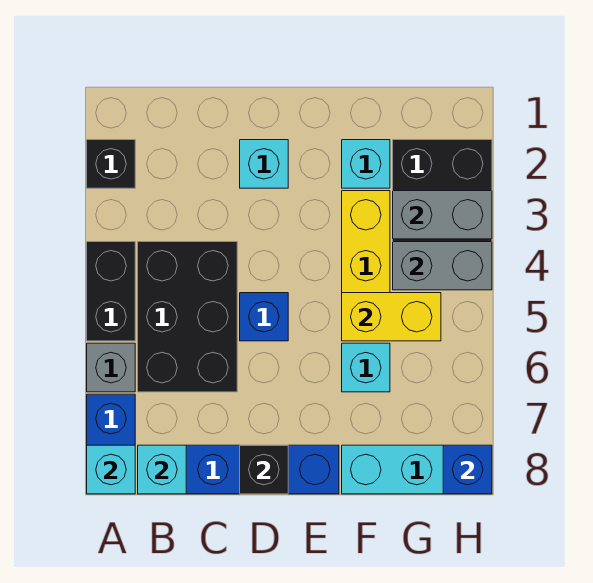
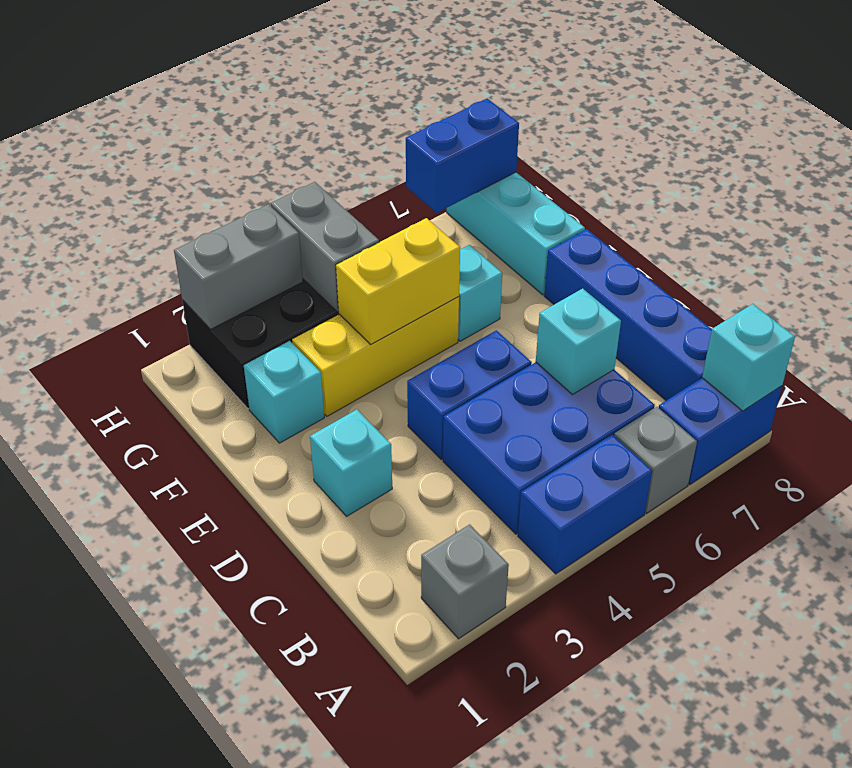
black 1x1 brick [87,140,135,188] -> grey 1x1 brick [421,524,509,639]
black 1x2 brick [87,242,135,341] -> blue 1x2 brick [518,435,652,574]
black 2x3 brick [138,242,237,392] -> blue 2x3 brick [443,362,655,534]
cyan 1x1 brick [138,445,186,494] -> cyan 1x1 brick moved to [536,288,621,395]
blue 1x1 brick [240,293,288,341] -> blue 1x2 brick [407,330,532,459]
black 1x1 brick [240,445,288,494] -> none
yellow 1x2 brick [342,293,441,341] -> yellow 1x2 brick turned to [336,218,460,344]
grey 1x2 brick [393,191,492,239] -> grey 1x2 brick turned to [174,204,303,329]
blue 1x1 brick [443,445,492,494] -> blue 1x2 brick [406,98,519,213]

